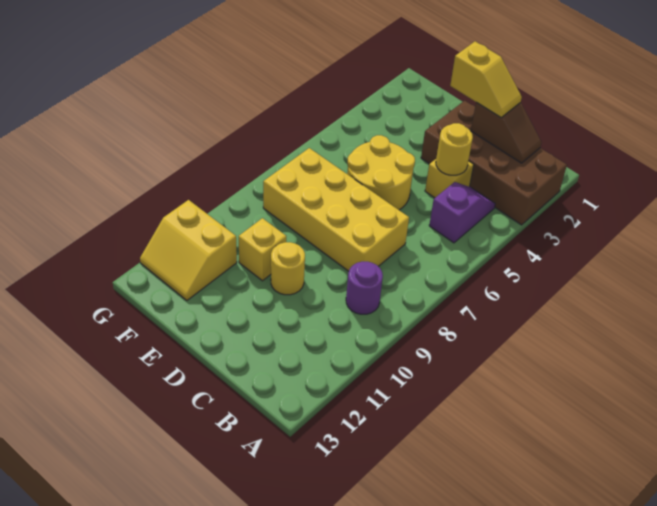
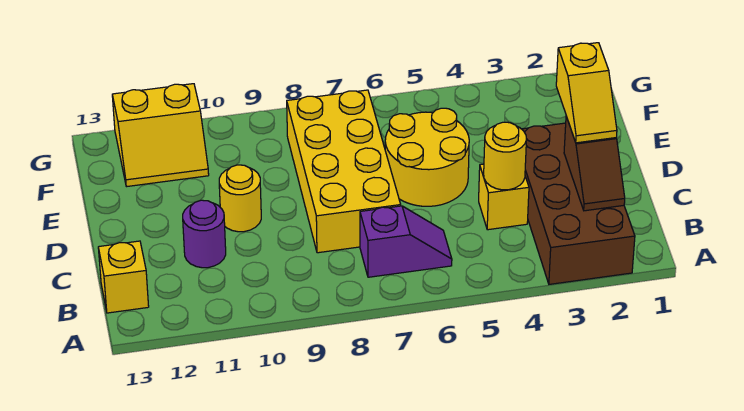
purple 1x2 slope [429,182,495,243] -> purple 1x2 slope moved to [360,206,452,277]
purple 1x1 round brick [346,262,383,314] -> purple 1x1 round brick moved to [183,200,226,268]
yellow 1x1 brick [239,218,286,281] -> yellow 1x1 brick moved to [98,241,149,313]
yellow 2x2 slope [140,200,237,300] -> yellow 2x2 slope turned to [112,84,209,187]

